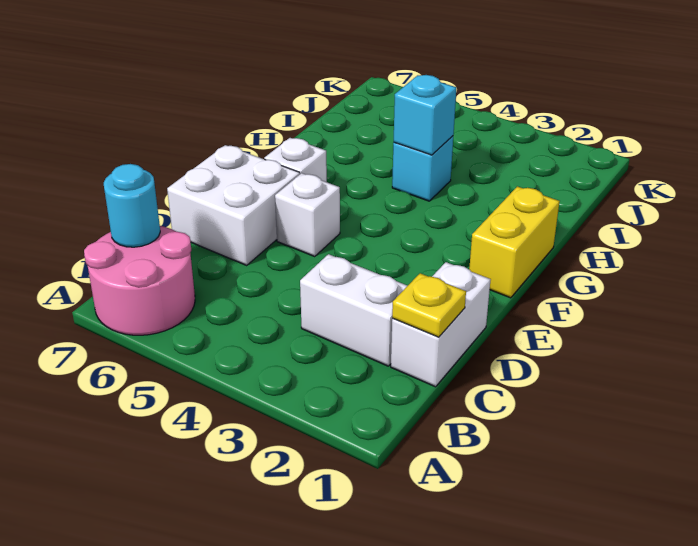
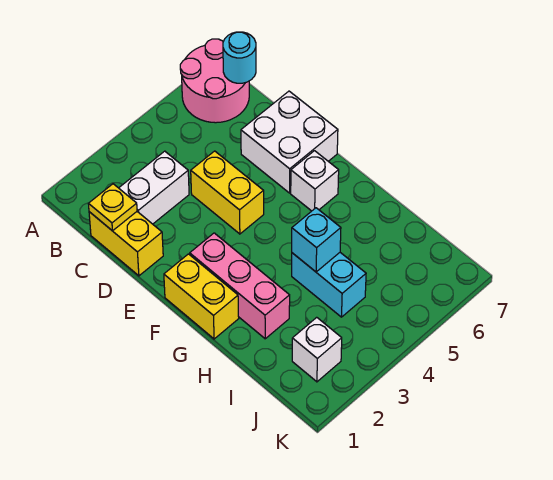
white 1x2 brick [391,262,491,387] -> yellow 1x2 brick [89,212,163,276]
none -> yellow 1x2 brick [191,151,264,234]
white 1x1 brick [275,173,340,256] -> white 1x1 brick moved to [292,317,342,382]
none -> pink 1x3 brick [190,233,290,339]
cyan 1x1 brick [392,136,453,201] -> cyan 1x2 brick [292,253,366,317]

